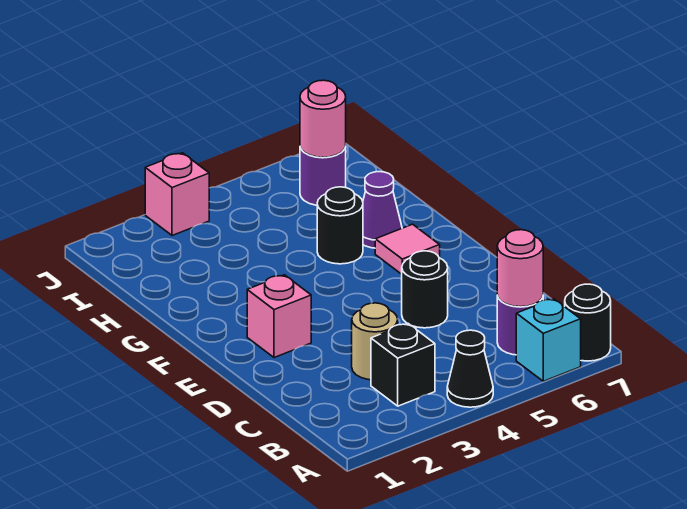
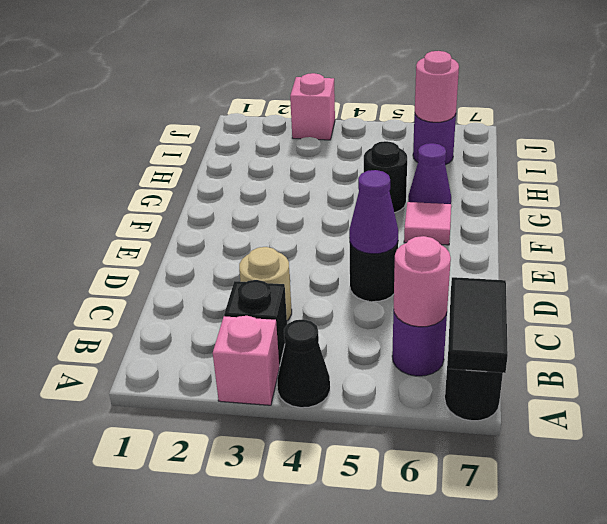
cyan 1x1 brick [516,299,581,381] -> none
none -> black 1x2 tile [448,277,508,373]
none -> purple 1x1 cone [349,170,398,254]
pink 1x1 brick [247,275,311,358] -> pink 1x1 brick moved to [213,316,279,405]

